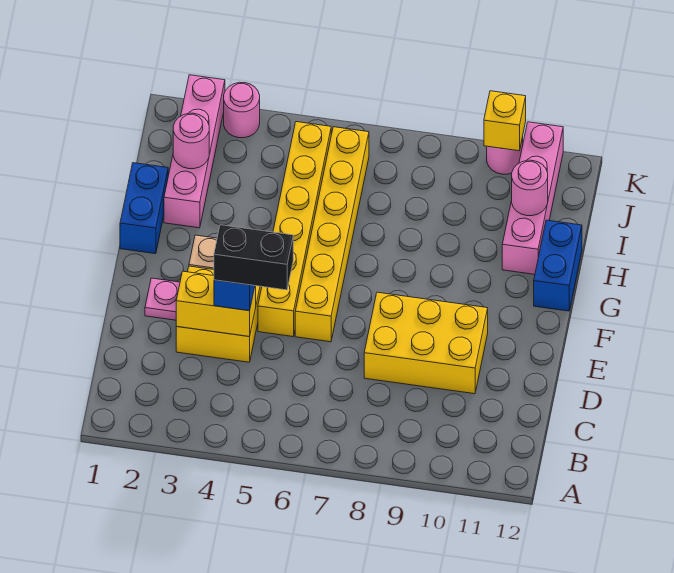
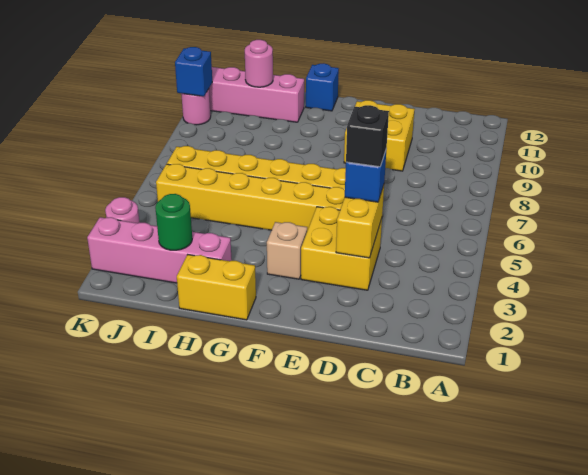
black 1x2 brick [214,225,293,290] -> black 1x1 brick [346,105,389,167]
yellow 2x3 brick [364,292,488,394] -> yellow 2x2 brick [344,100,415,171]
pink 1x1 plate [145,278,180,320] -> none
blue 1x2 brick [120,163,168,254] -> yellow 1x2 brick [177,255,256,320]
blue 1x2 brick [534,220,582,311] -> blue 1x1 brick [306,63,339,111]
pink 1x1 round brick [173,113,209,169] -> green 1x1 round brick [155,194,192,250]
yellow 1x1 brick [484,91,526,151] -> blue 1x1 brick [175,47,212,96]

